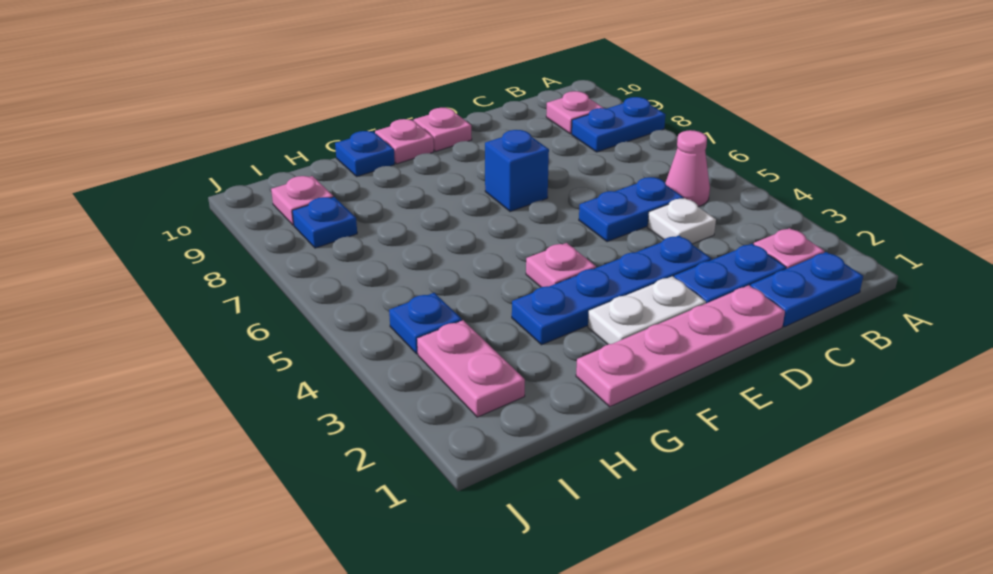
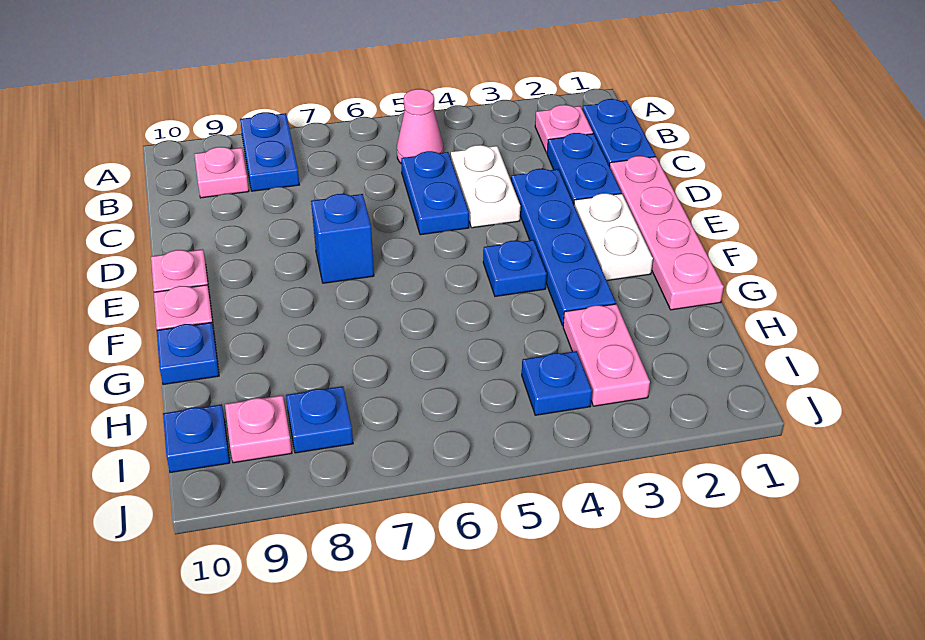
white 1x1 plate [648,198,716,244] -> white 1x2 plate [451,145,520,228]
pink 1x1 plate [526,243,596,287] -> blue 1x1 plate [483,240,547,296]
pink 1x2 plate [417,320,525,417] -> pink 1x2 plate turned to [563,304,650,406]
none -> blue 1x1 plate [163,404,230,473]

